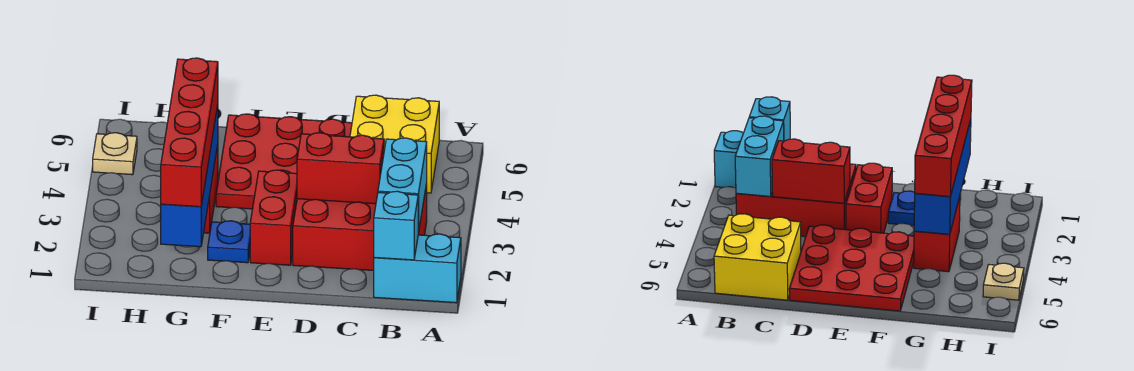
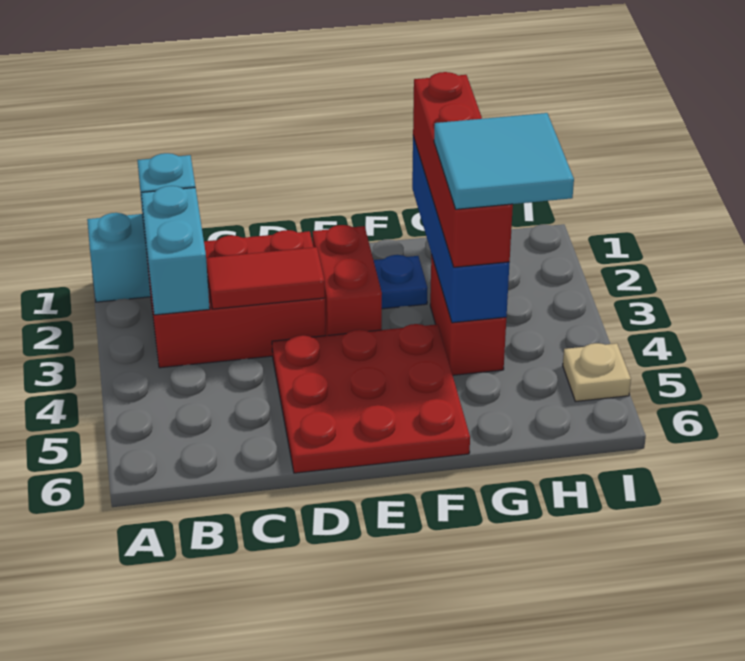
yellow 2x2 brick [350,95,439,193] -> none
red 1x2 brick [297,133,384,204] -> red 1x2 tile [206,247,325,309]
none -> cyan 2x2 tile [434,113,574,209]

